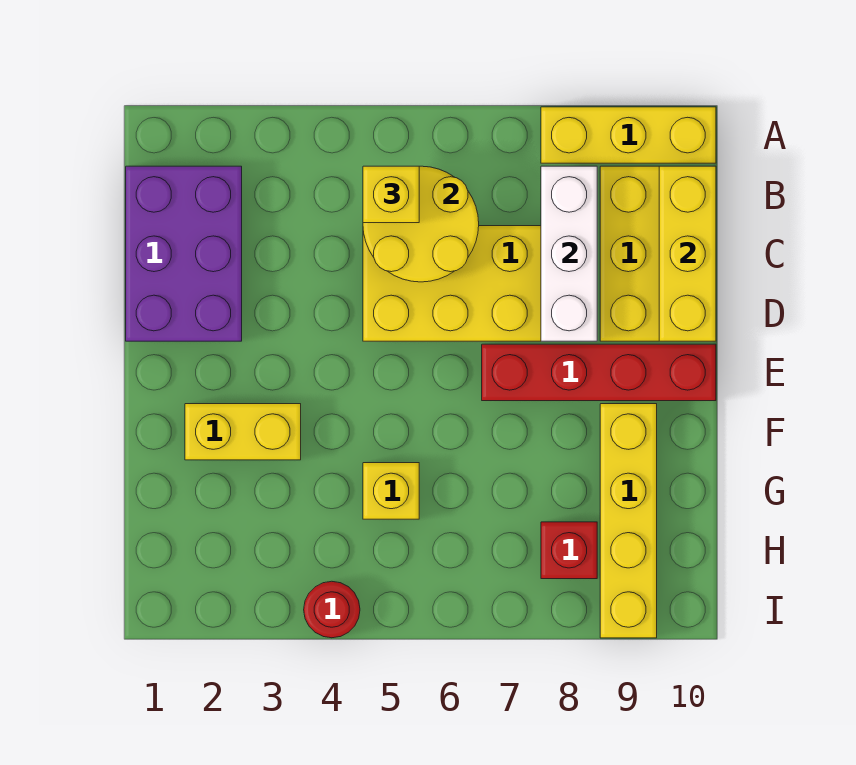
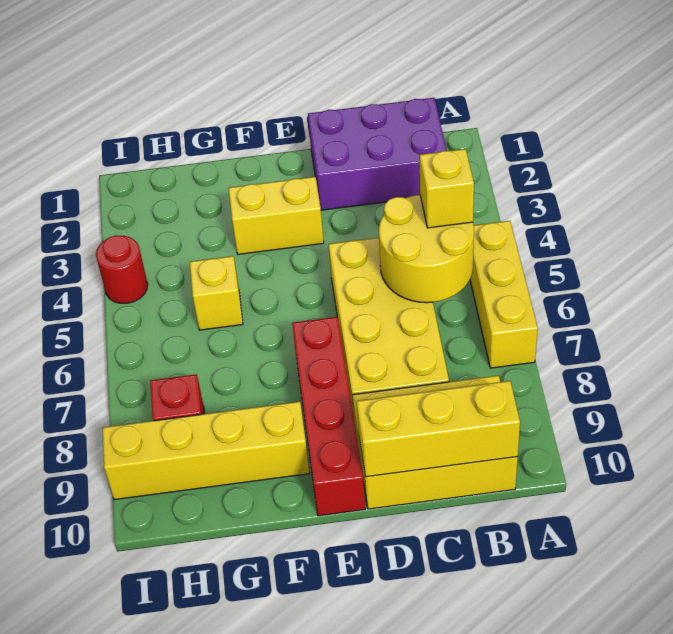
yellow 1x3 brick [541,107,716,163] -> yellow 1x3 brick moved to [470,221,538,368]
white 1x3 brick [541,166,597,341] -> none
yellow 1x2 brick [185,404,301,460] -> yellow 1x2 brick turned to [229,177,324,254]

